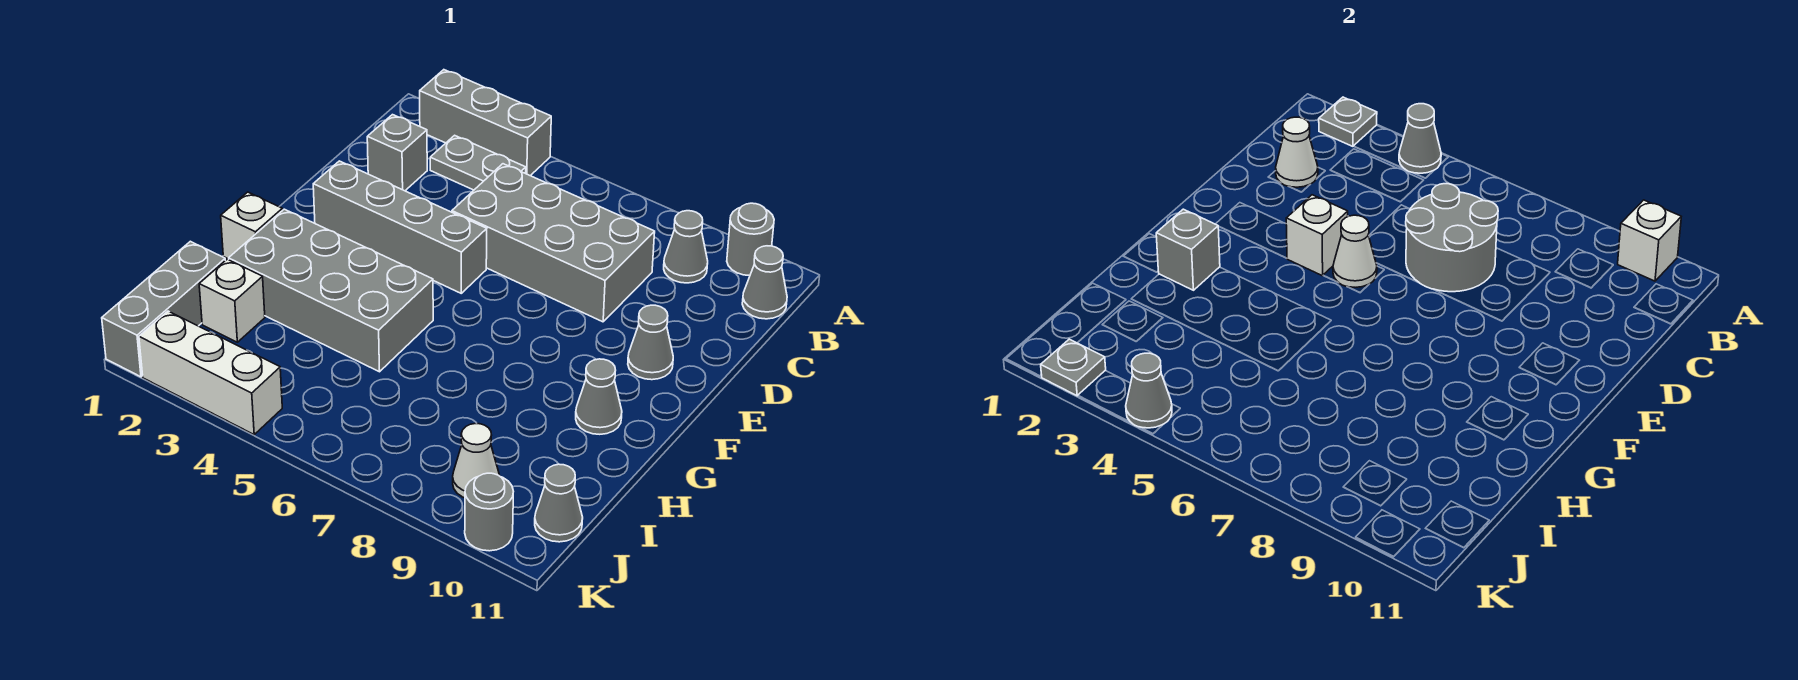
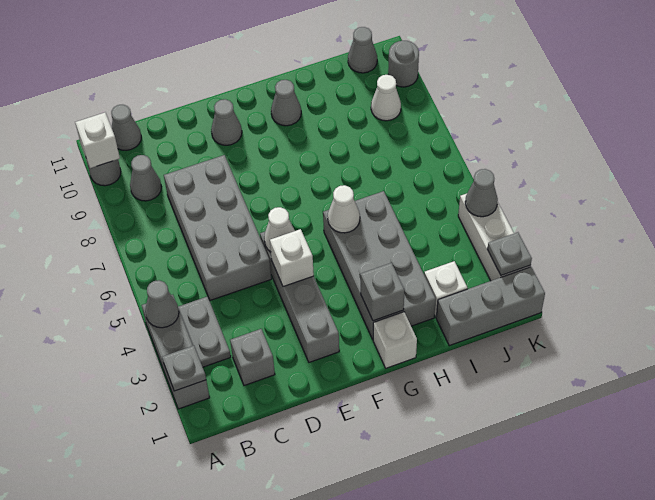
white 1x1 cone [1276,117,1318,187] -> white 1x1 cone moved to [328,185,360,233]
grey 2x2 round brick [1406,184,1498,292] -> none

